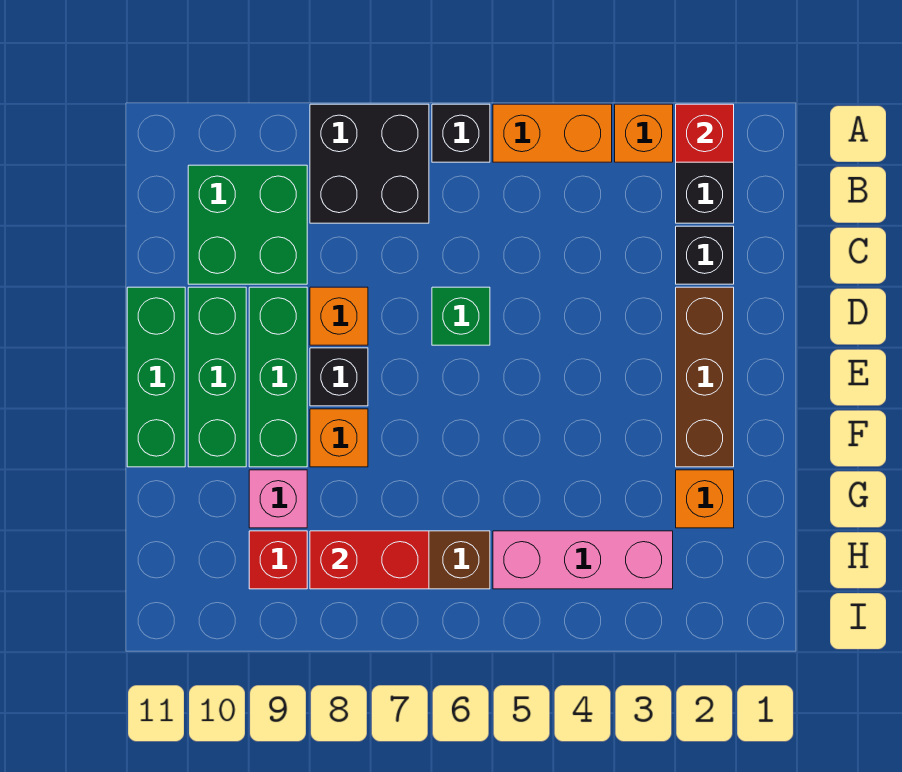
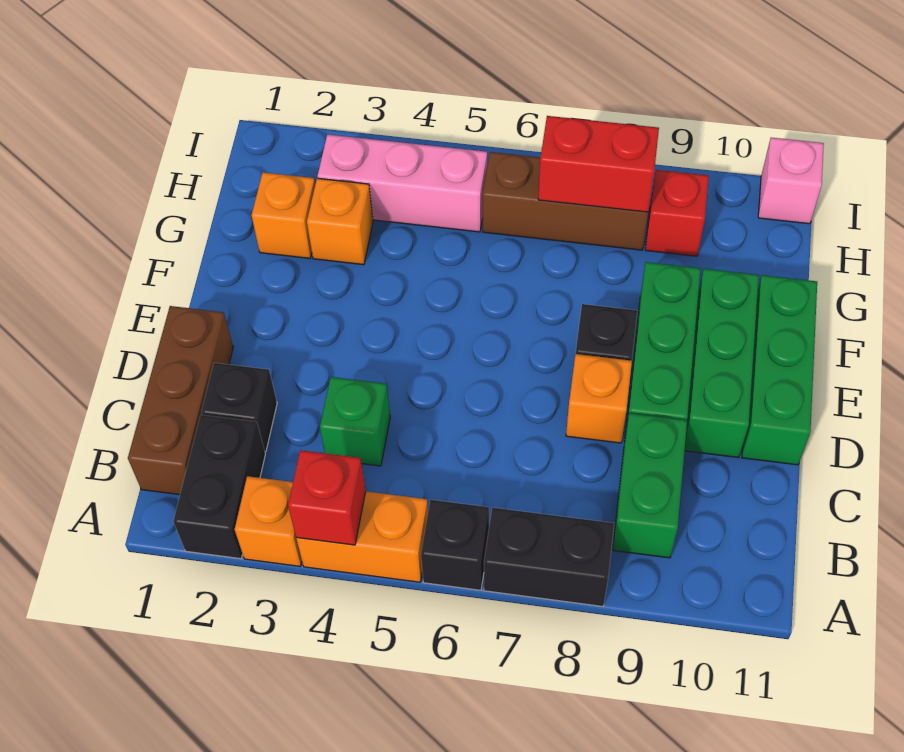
red 1x1 brick [676,104,734,162] -> red 1x1 brick moved to [288,450,366,545]
black 2x2 brick [310,104,429,223] -> black 1x2 brick [484,508,614,606]
green 2x2 brick [188,165,307,284] -> green 1x2 brick [613,413,687,558]
brown 1x3 brick [676,287,734,467] -> brown 1x3 brick moved to [128,306,233,495]
green 1x1 brick [432,287,490,345] -> green 1x1 brick moved to [320,377,390,466]
orange 1x1 brick [310,409,368,467] -> orange 1x1 brick moved to [307,178,373,265]
pink 1x1 brick [249,470,307,528] -> pink 1x1 brick moved to [758,138,824,224]

